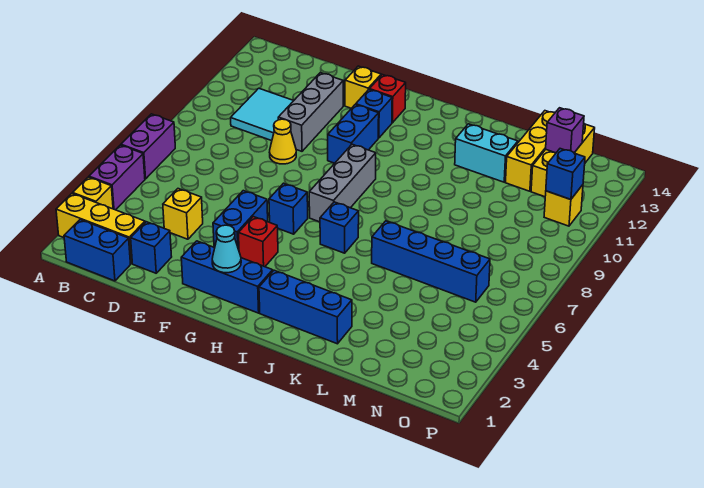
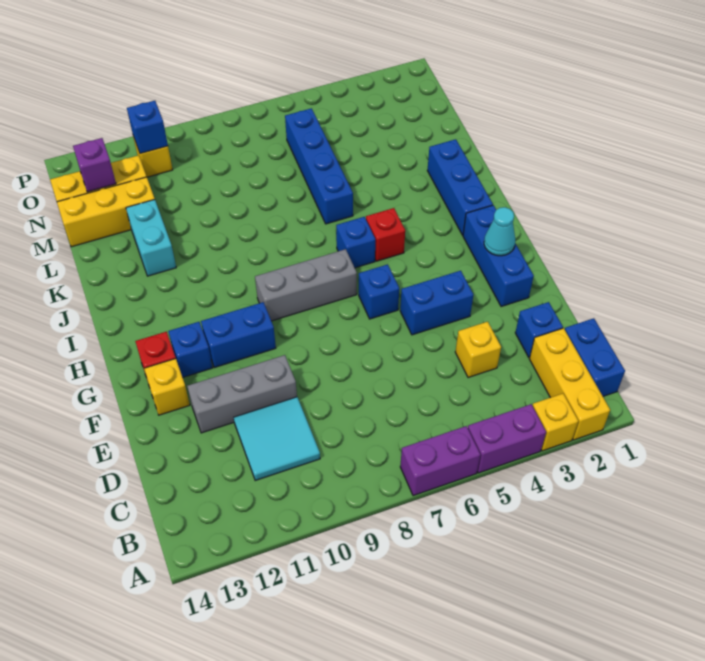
yellow 1x1 cone [269,119,296,164] -> none
red 1x1 brick [239,217,278,267] -> red 1x1 brick moved to [366,208,405,261]

